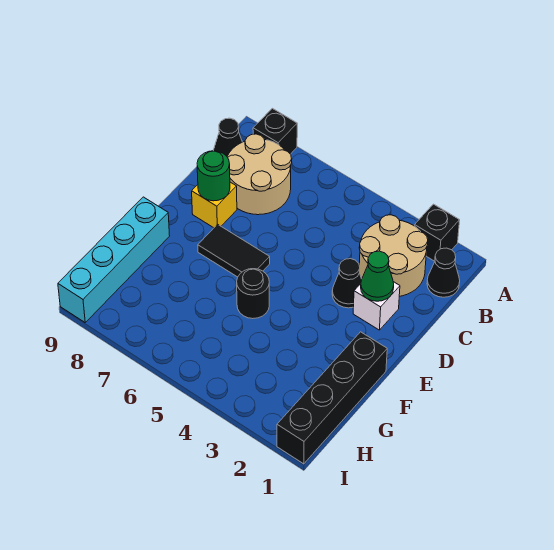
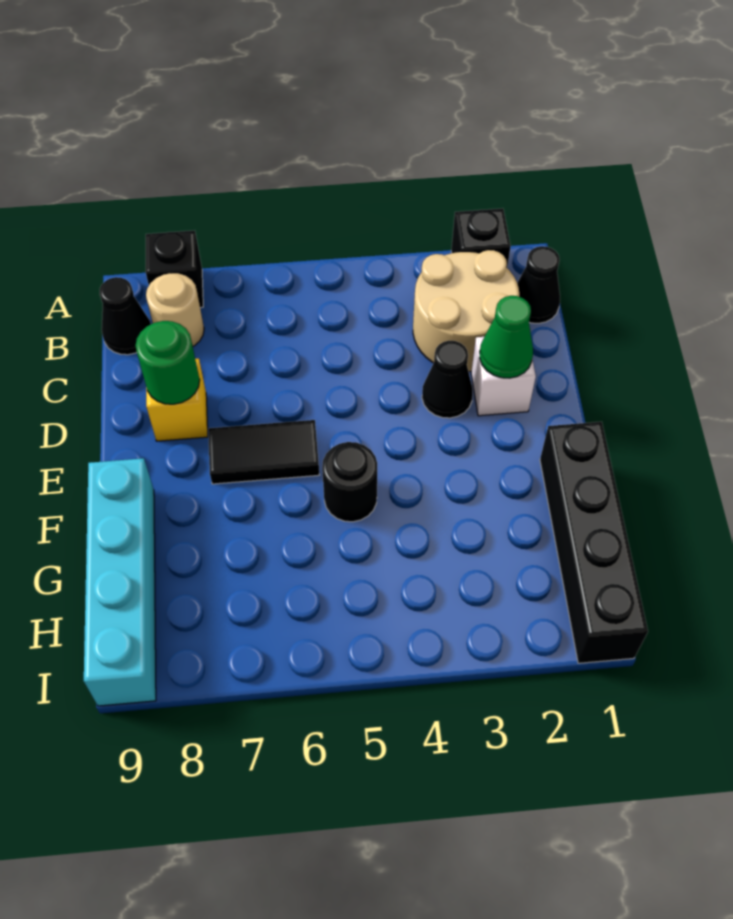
tan 2x2 round brick [227,134,292,215] -> tan 1x1 round brick [146,273,204,346]

